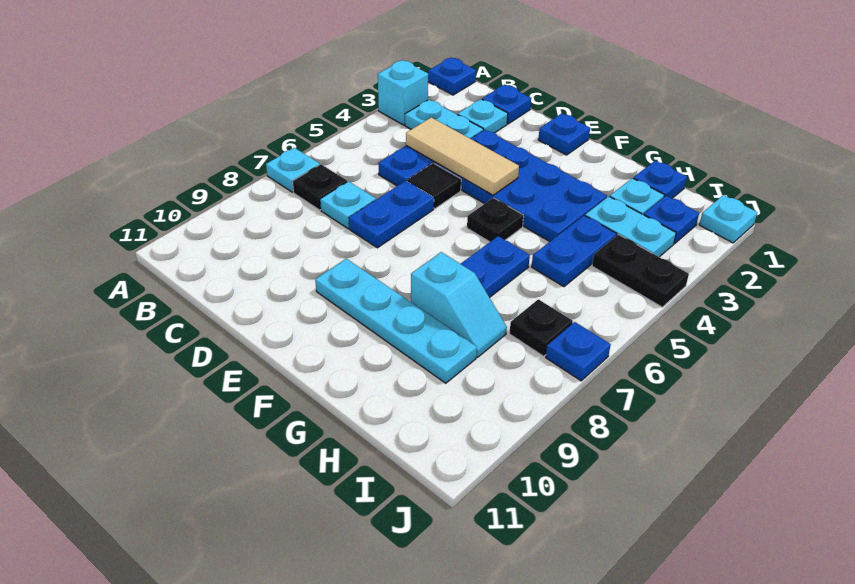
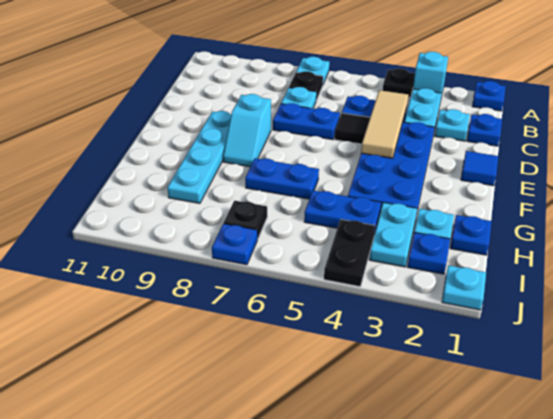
blue 1x1 plate [538,113,590,155] -> blue 1x1 tile [461,151,498,186]
black 1x1 plate [467,198,524,242] -> black 1x1 plate moved to [383,69,415,98]
cyan 1x2 slope [411,252,507,357] -> cyan 1x2 slope moved to [223,94,271,167]

